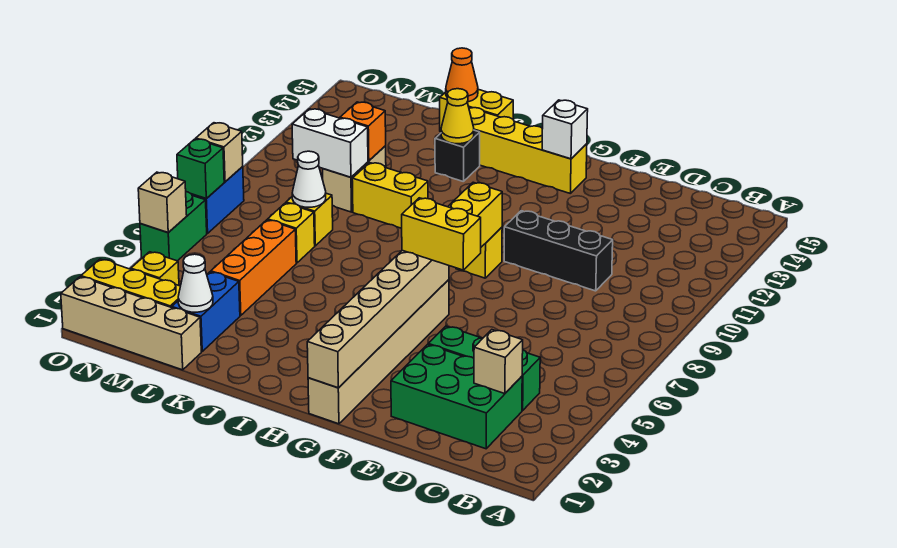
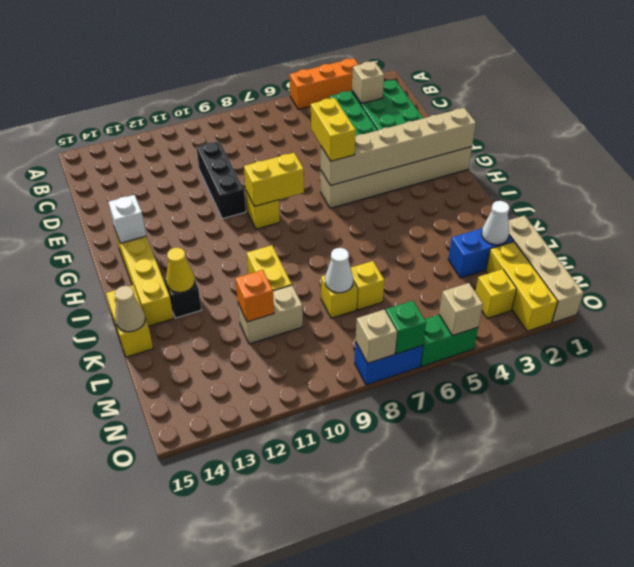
orange 1x1 cone [446,48,478,102] -> tan 1x1 cone [115,286,145,332]
orange 1x3 brick [211,220,296,316] -> orange 1x3 brick moved to [290,58,359,109]
white 1x2 brick [292,109,368,177] -> none

